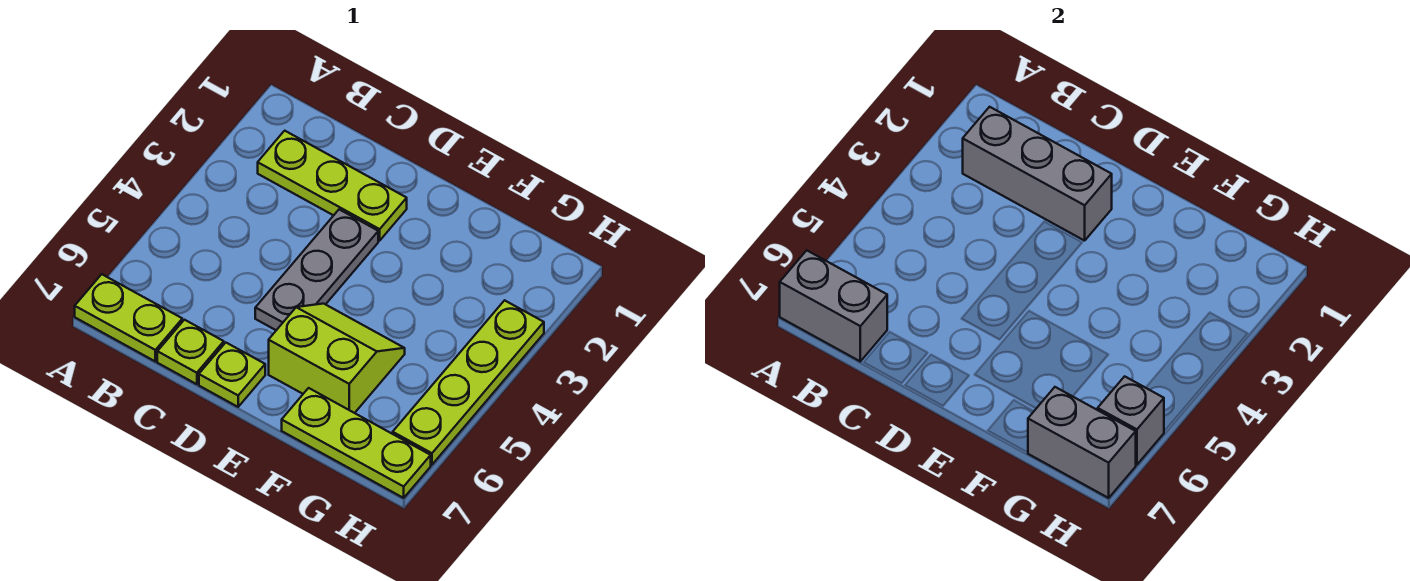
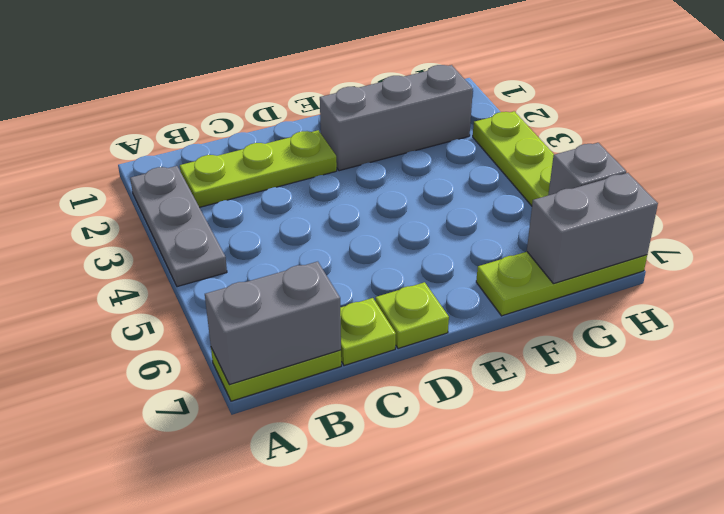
grey 1x3 brick [963,107,1112,241] -> grey 1x3 brick moved to [320,65,473,171]
grey 1x3 plate [255,210,378,330] -> grey 1x3 plate moved to [130,166,227,287]
lime 2x2 slope [269,304,405,413] -> none

